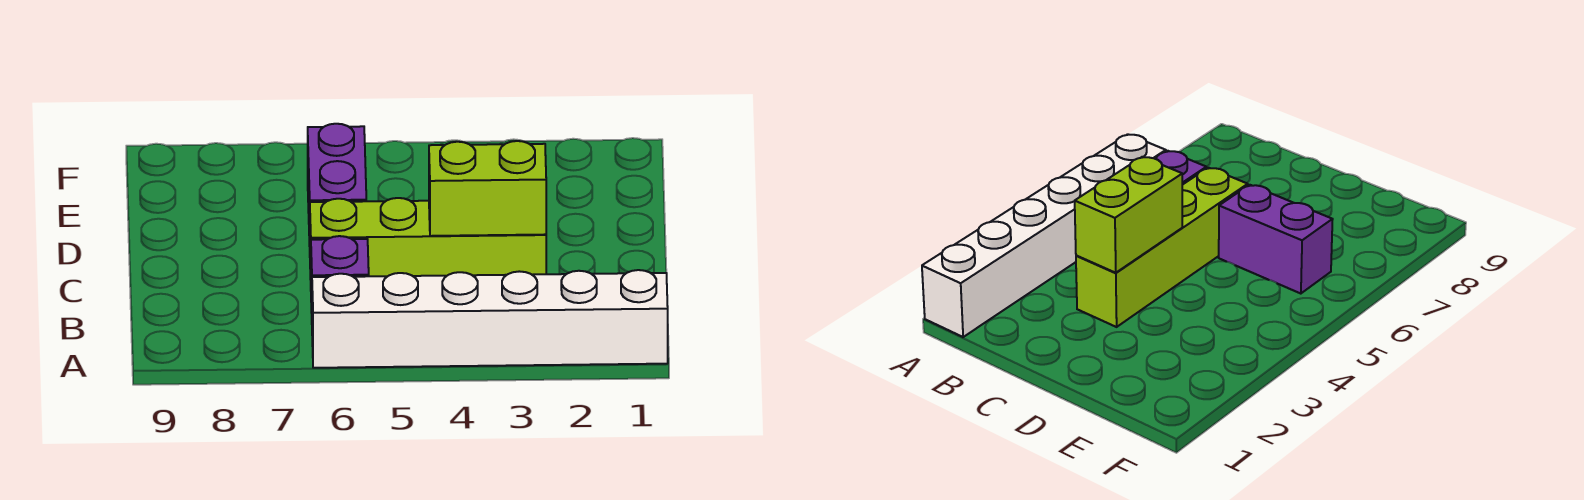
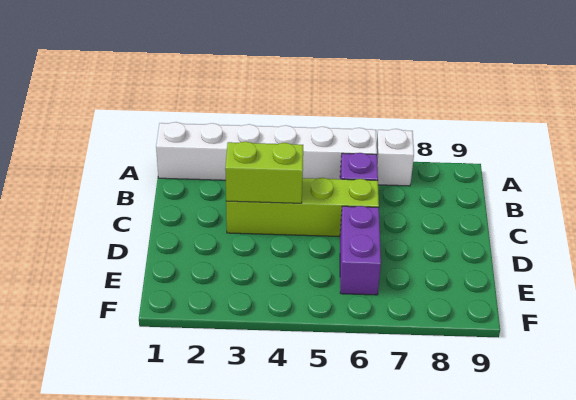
none -> white 1x1 brick [377,129,414,186]

